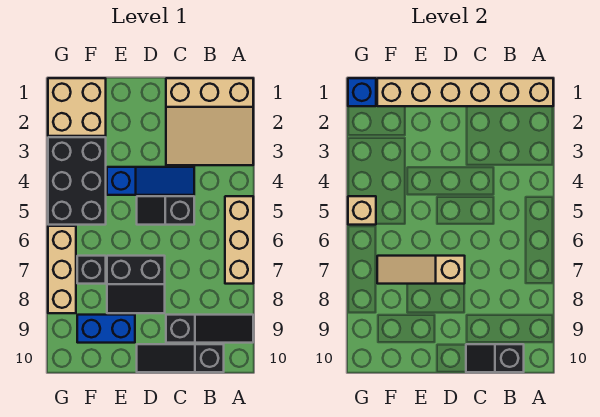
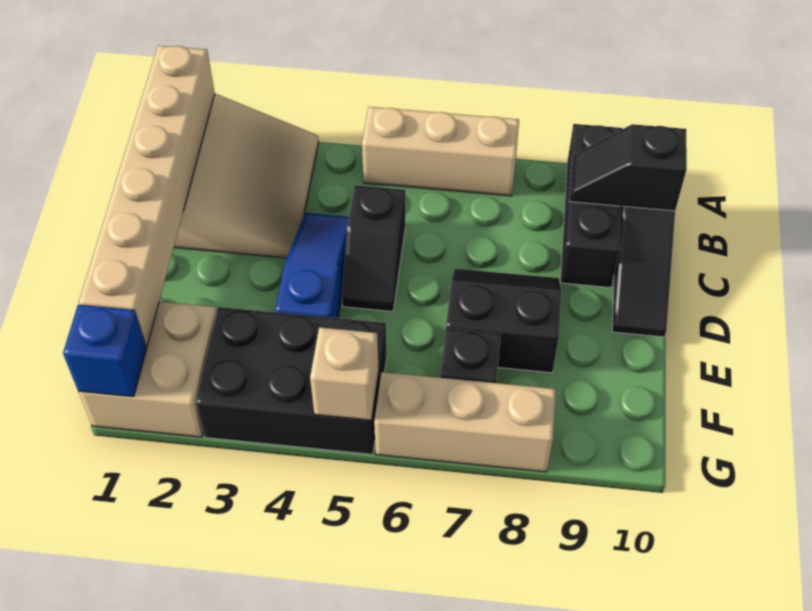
black 1x3 slope [166,315,253,343] -> black 1x3 brick [560,124,623,288]
black 1x2 slope [466,344,524,372] -> black 1x2 slope turned to [569,124,687,211]
black 2x2 slope [107,256,165,313] -> black 2x2 slope turned to [446,269,561,373]
tan 1x3 slope [377,256,465,284] -> none
blue 1x2 brick [77,315,135,343] -> none

